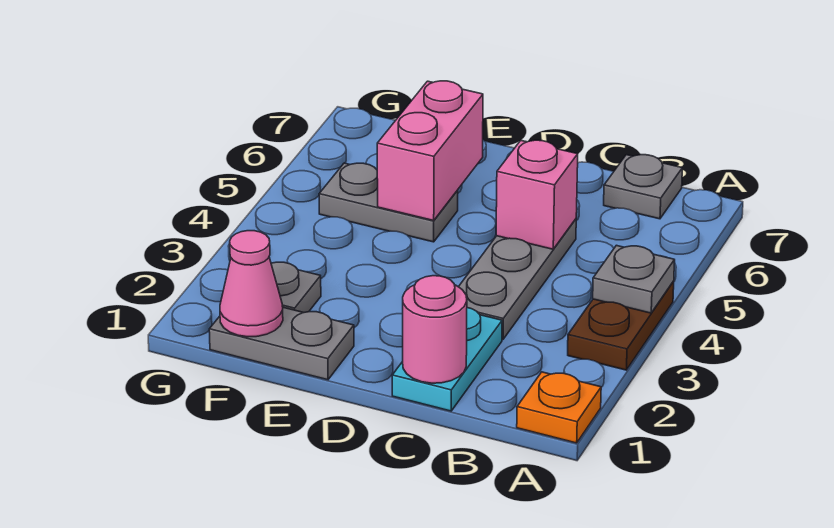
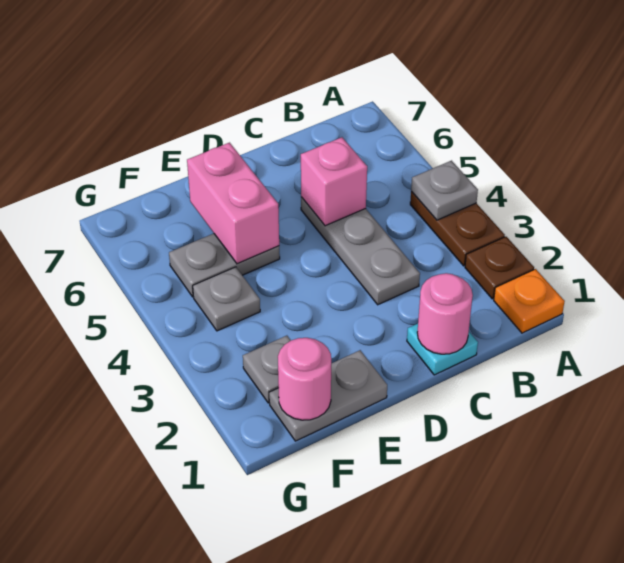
none -> brown 1x1 plate [465,237,534,299]
grey 1x1 plate [604,155,682,219] -> grey 1x1 plate moved to [193,267,260,331]
cyan 1x2 plate [392,308,502,411] -> cyan 1x1 plate [407,324,478,375]
pink 1x1 cone [220,231,283,337] -> pink 1x1 round brick [278,338,331,420]

